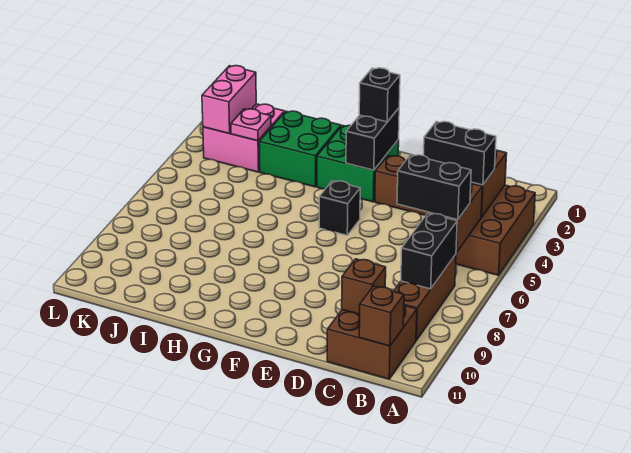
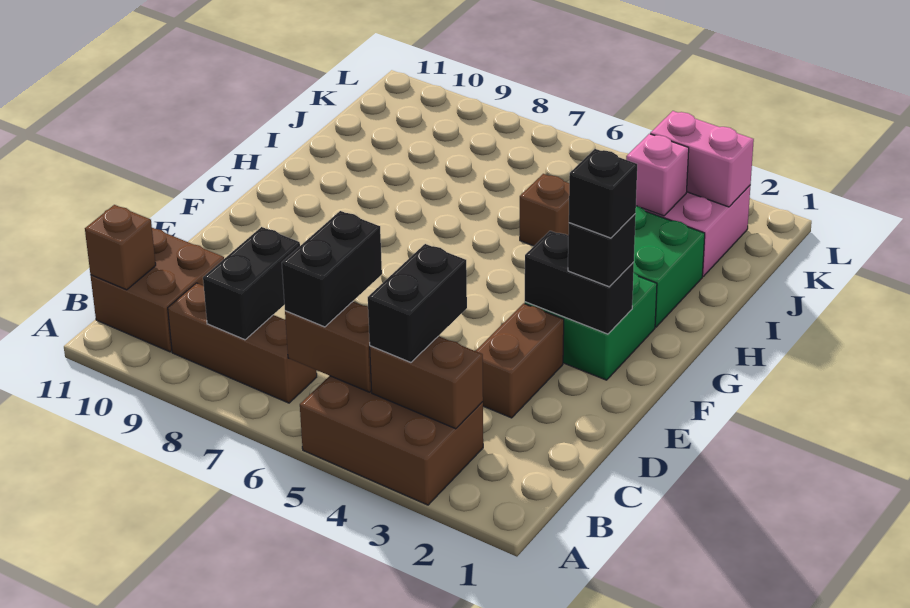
black 1x2 brick [401,213,457,289] -> black 1x2 brick turned to [203,227,300,340]
brown 1x1 brick [342,259,386,315] -> brown 1x1 brick moved to [520,174,569,246]
black 1x1 brick [319,181,360,235] -> black 1x1 brick moved to [569,149,637,238]
pink 1x1 plate [231,109,271,141] -> pink 1x1 brick [626,134,689,216]

